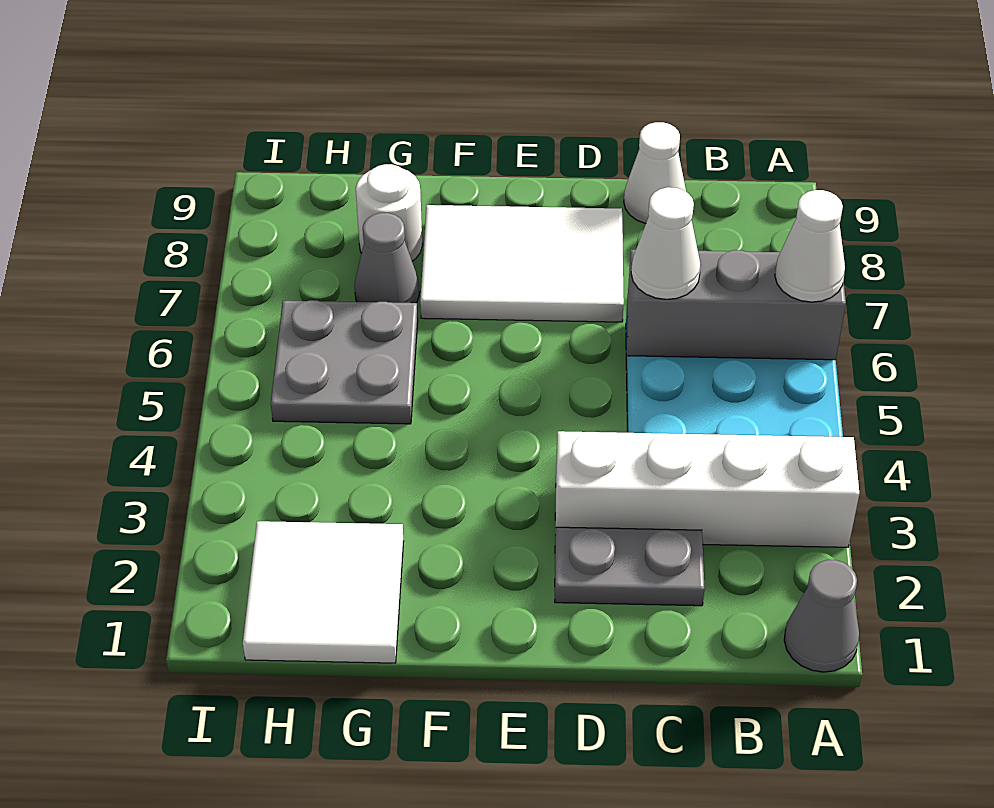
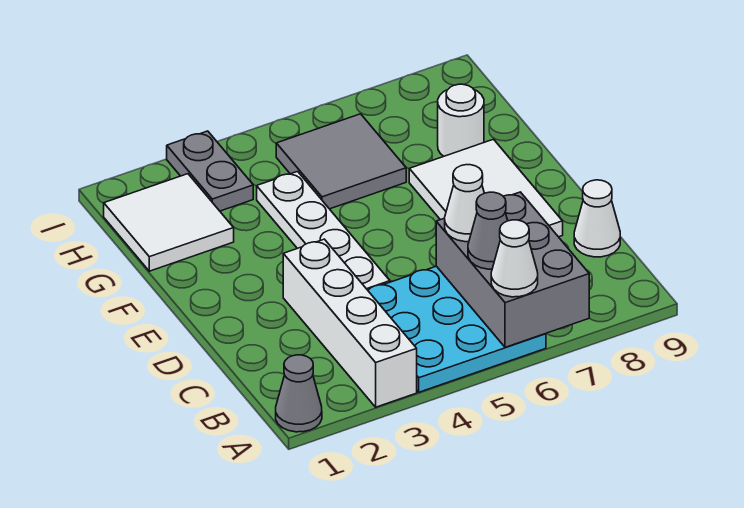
grey 1x3 brick [627,249,846,360] -> grey 2x3 brick [436,192,589,347]
grey 1x2 plate [555,527,705,606] -> grey 1x2 plate moved to [167,131,253,211]
none -> white 1x4 plate [257,172,390,290]
grey 2x2 plate [271,300,418,424] -> grey 2x2 tile [276,114,406,209]
grey 1x1 cone [354,213,419,303] -> grey 1x1 cone moved to [468,192,508,269]

